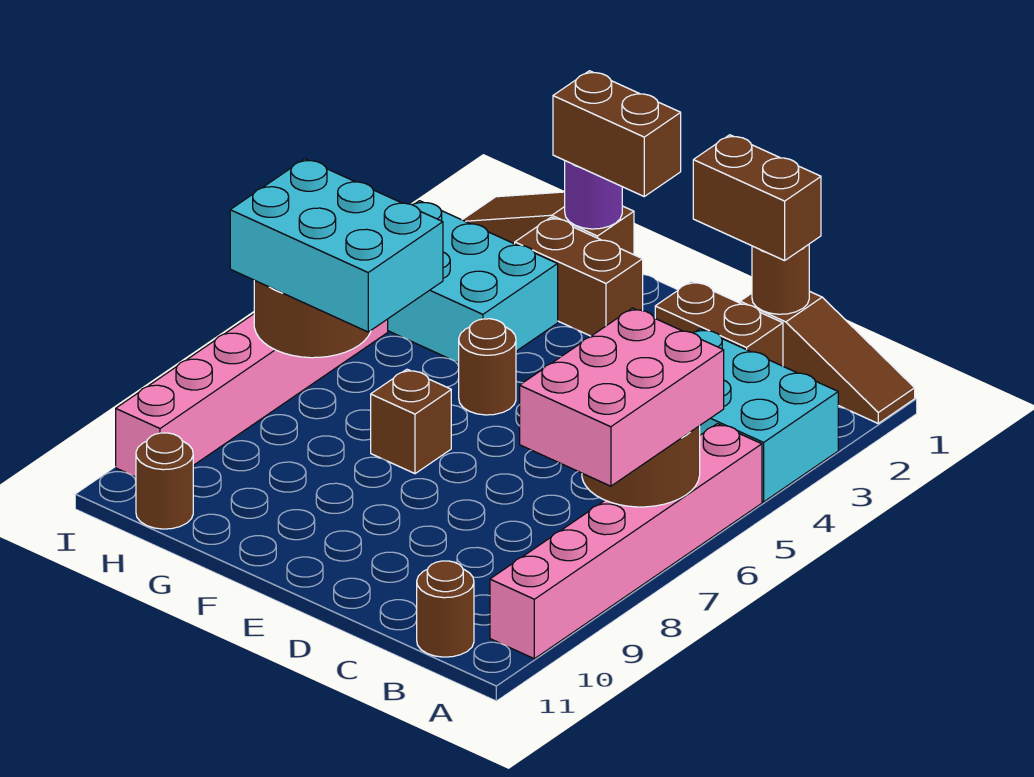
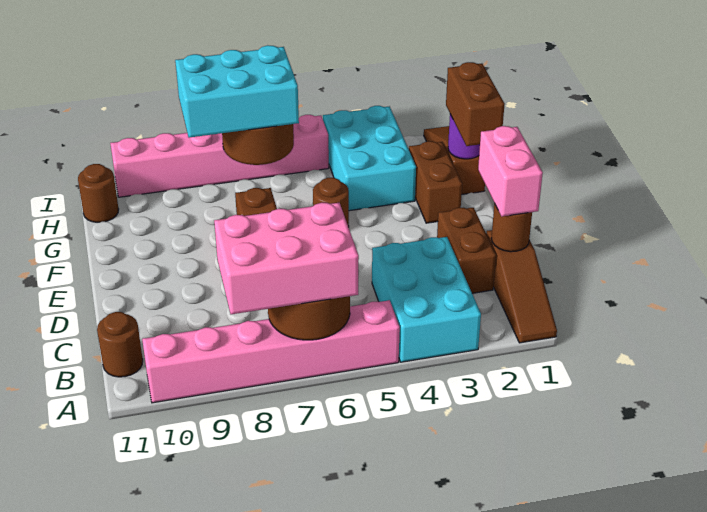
brown 1x2 brick [693,135,821,261] -> pink 1x2 brick [478,126,543,217]
cyan 2x3 brick [230,159,443,332] -> cyan 2x3 brick turned to [175,45,299,138]

